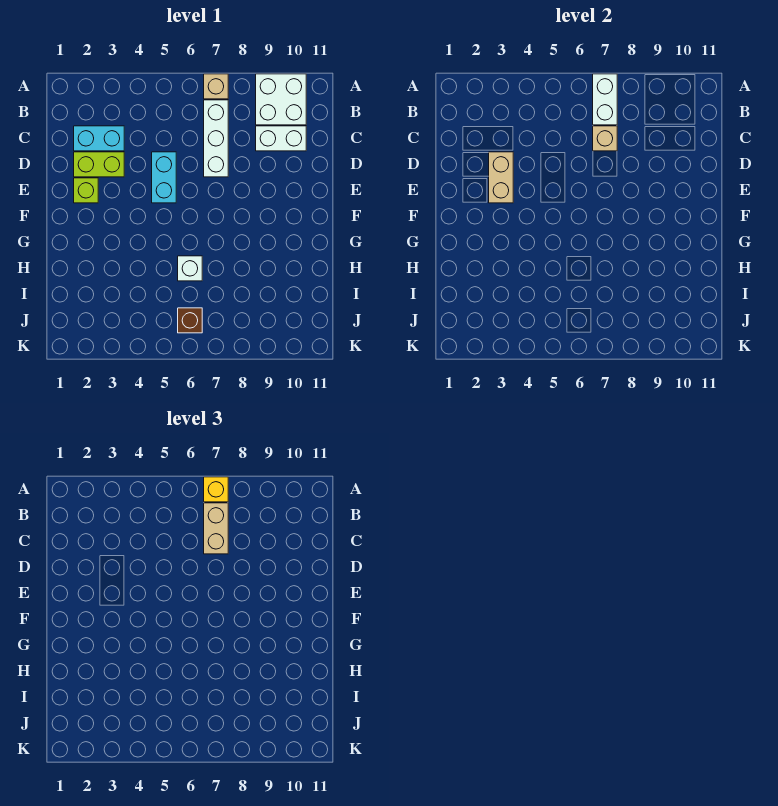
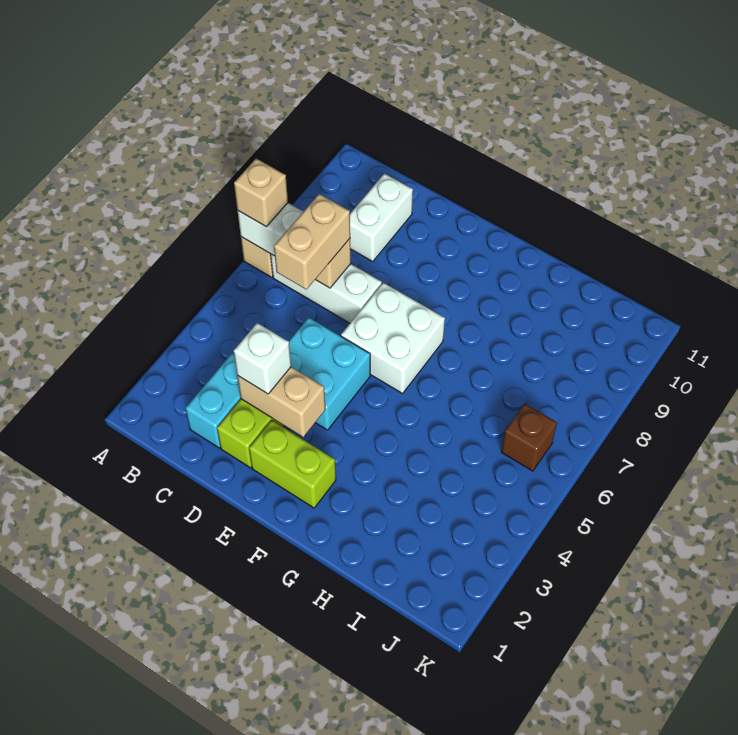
yellow 1x1 brick [204,477,228,502] -> tan 1x1 brick [234,159,288,227]
white 2x2 brick [256,74,306,125] -> white 2x2 brick moved to [341,283,445,394]
tan 1x2 brick [204,503,228,554] -> tan 1x2 brick turned to [274,194,350,289]
cyan 1x2 brick [152,152,176,203] -> cyan 2x2 brick [289,317,370,430]
lime 1x1 brick [74,178,98,203] -> lime 1x2 brick [249,420,336,508]
white 1x1 brick [178,256,202,281] -> white 1x1 brick moved to [234,323,291,394]

